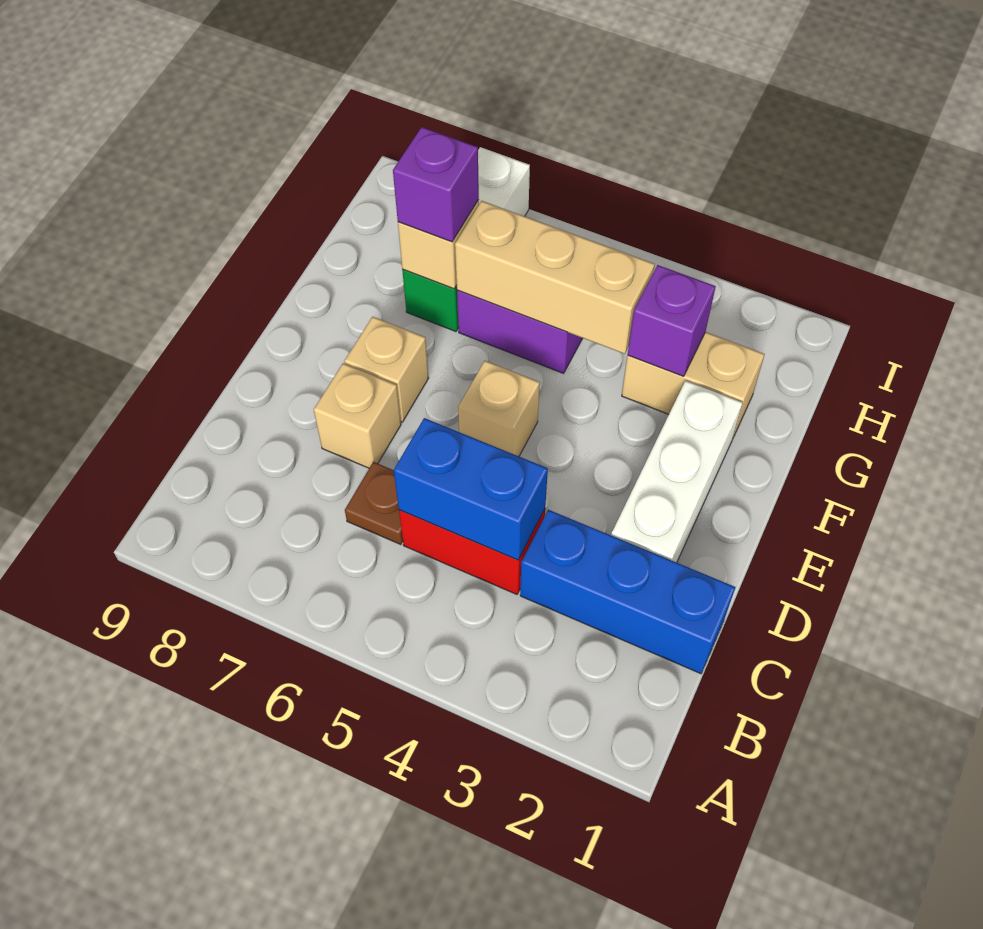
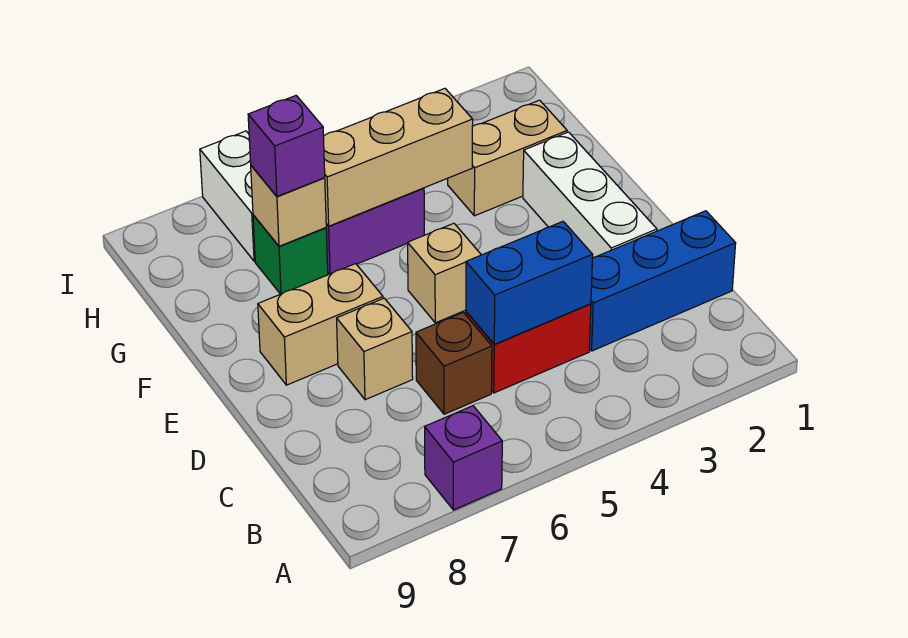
brown 1x1 plate [345,462,403,544] -> brown 1x1 brick [416,312,492,414]
tan 1x1 brick [344,317,428,422] -> tan 1x2 brick [258,264,383,385]
purple 1x1 brick [628,265,716,376] -> purple 1x1 brick moved to [425,406,502,510]

